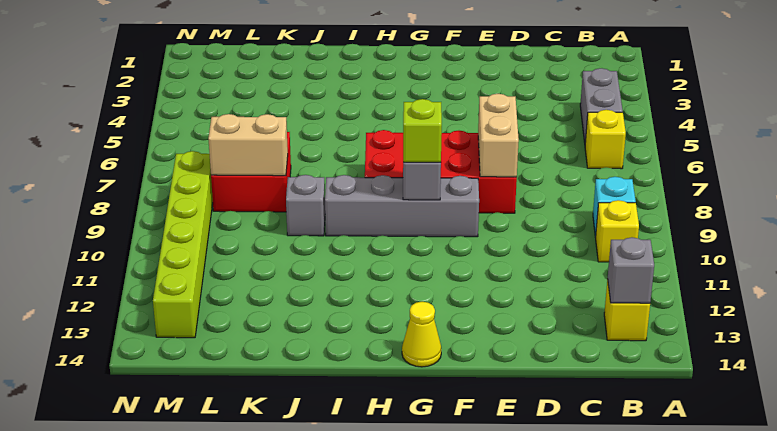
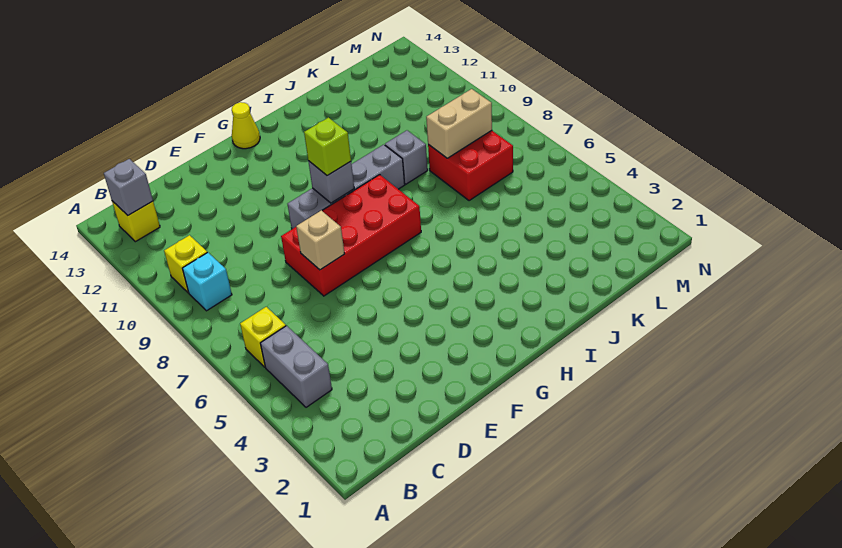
tan 1x2 brick [478,94,519,177] -> tan 1x1 brick [296,210,344,270]
lime 1x6 brick [153,151,213,338] -> none

